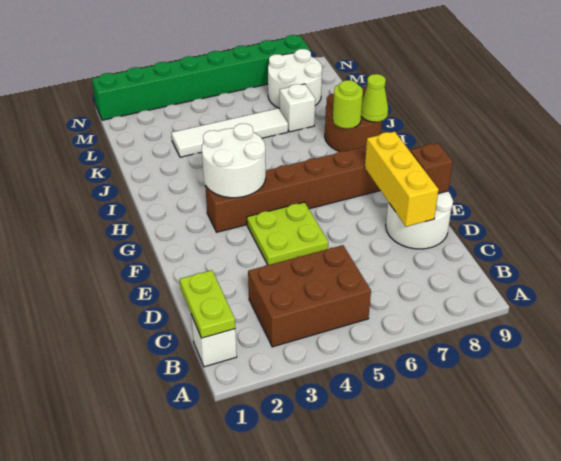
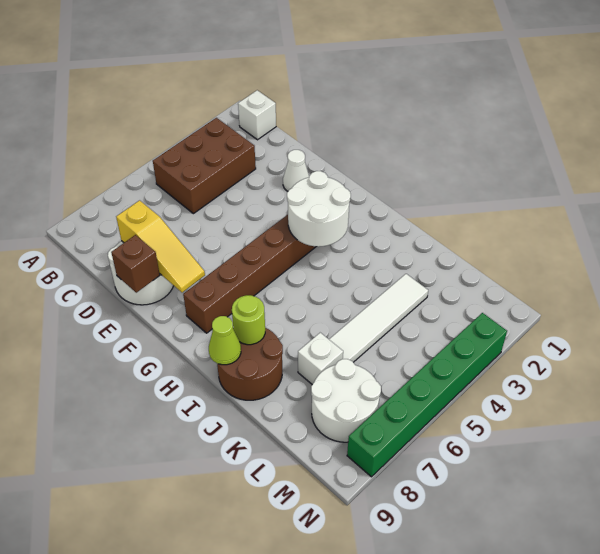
lime 1x2 plate [180,270,235,338] -> none
yellow 1x3 brick [365,132,439,227] -> yellow 1x3 slope [116,200,205,292]
none -> white 1x1 cone [283,150,309,191]
lime 2x2 plate [247,202,328,265] -> none
green 1x8 brick [92,35,310,120] -> green 1x6 brick [347,313,507,477]

